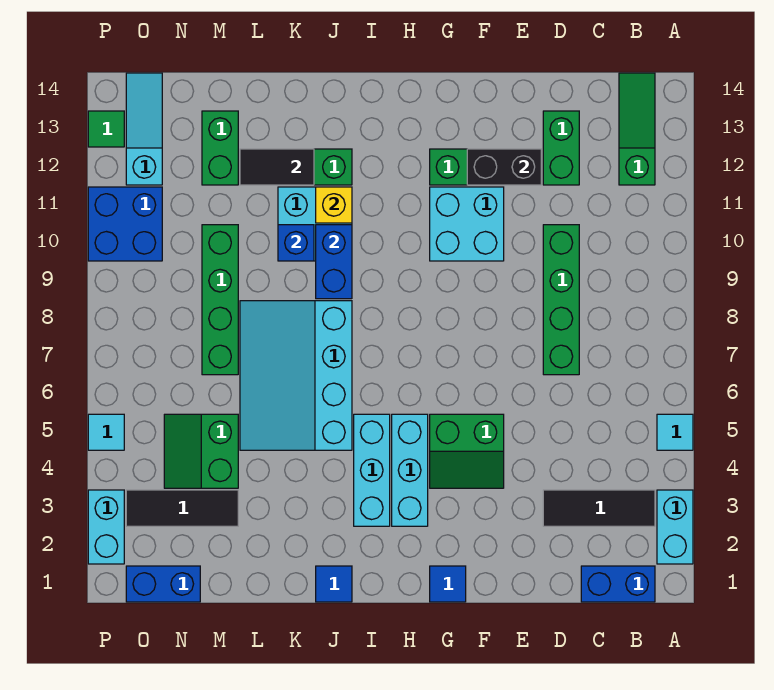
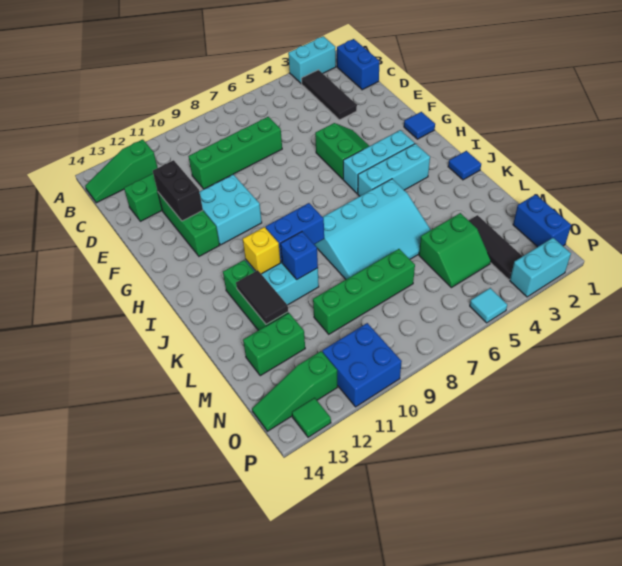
cyan 1x1 tile [657,414,693,450] -> none
cyan 1x3 slope [126,73,162,185] -> green 1x3 slope [252,351,338,431]

